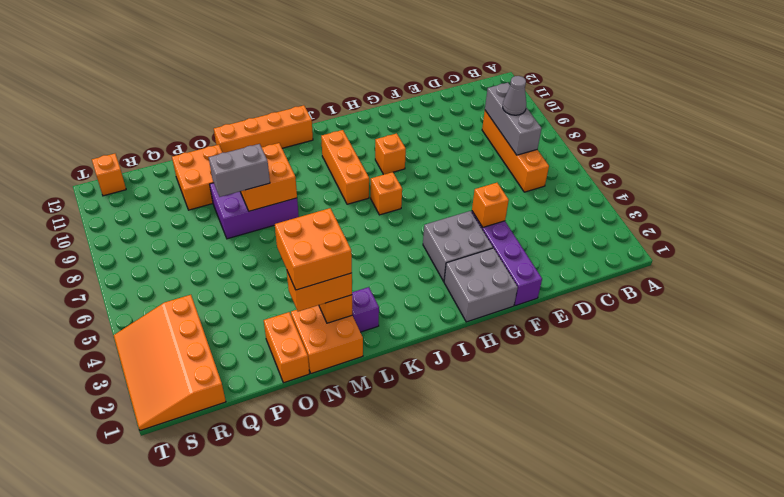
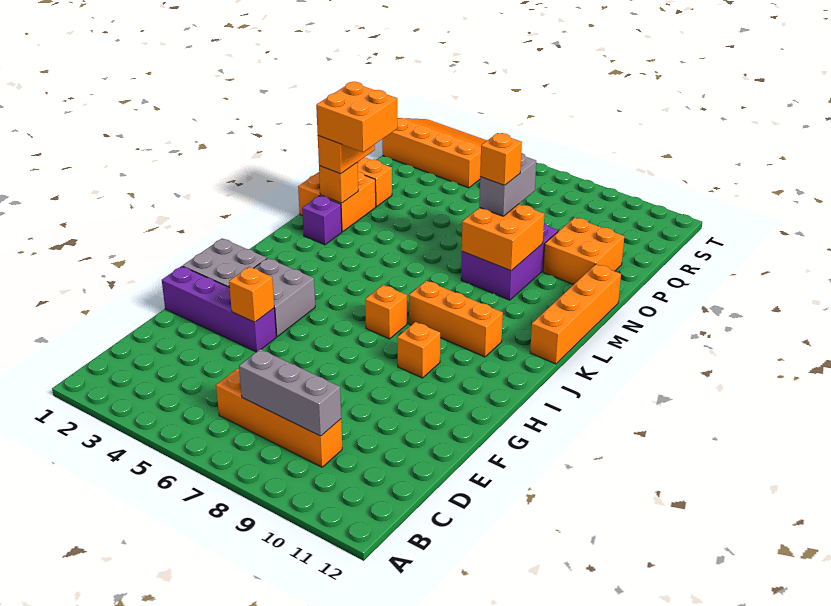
grey 1x1 cone [503,76,526,115] -> none
orange 1x1 brick [92,154,126,196] -> orange 1x1 brick moved to [480,133,522,185]

